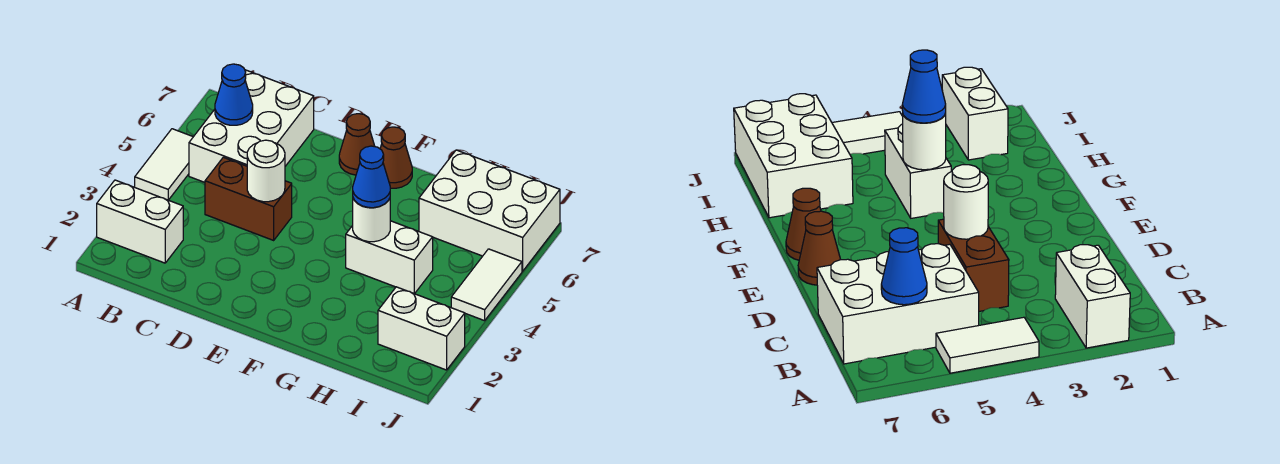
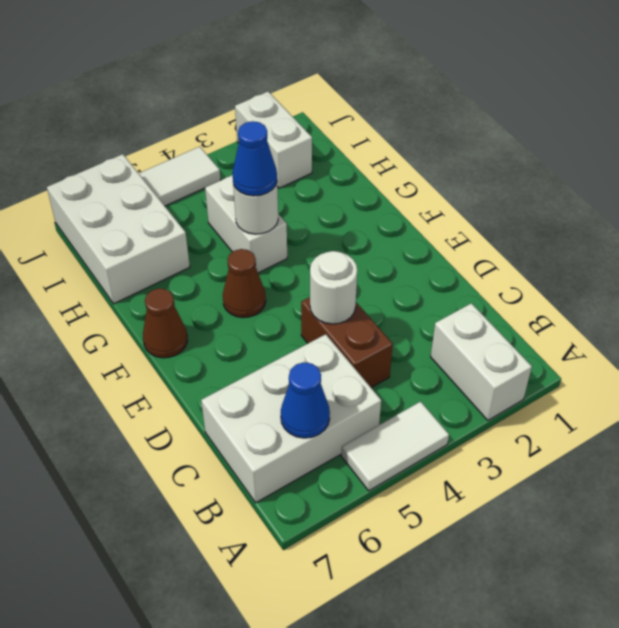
brown 1x1 cone [339,114,375,175] -> brown 1x1 cone moved to [223,249,266,318]

